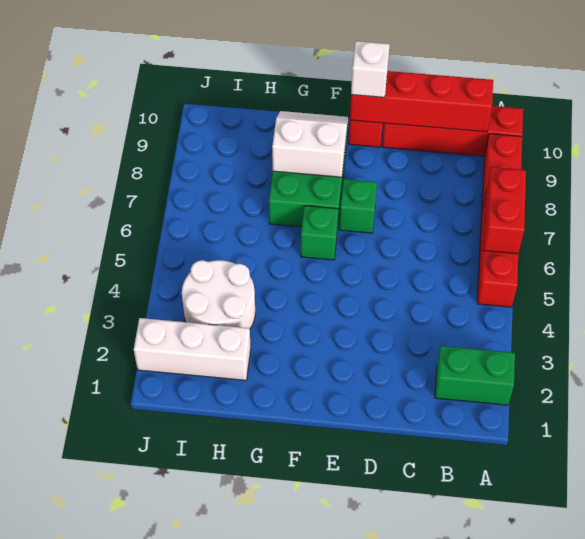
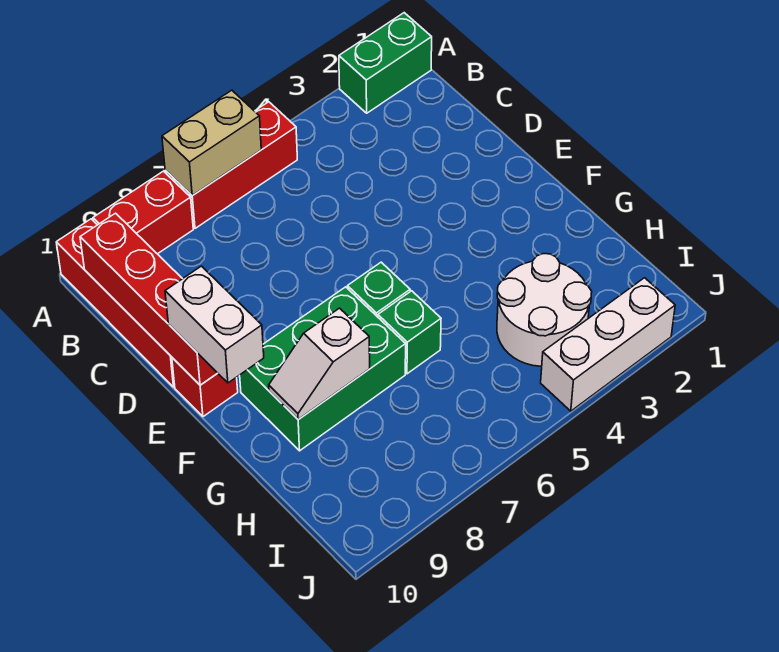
green 1x2 brick [435,346,515,405] -> green 1x2 brick turned to [339,13,432,113]
red 1x2 brick [483,167,526,254] -> tan 1x2 brick [162,90,261,196]
green 1x1 brick [339,179,377,233] -> green 1x1 brick moved to [378,291,441,374]
white 1x1 brick [351,41,390,97] -> white 1x2 brick [165,266,264,383]
white 2x2 slope [272,111,348,177] -> white 1x2 slope [269,308,370,419]
white 1x3 brick [134,318,251,380] -> white 1x3 brick turned to [541,278,675,411]

